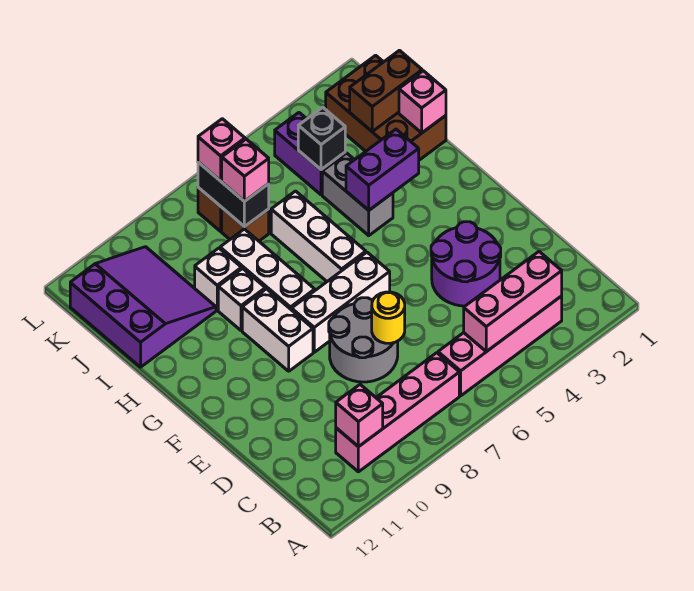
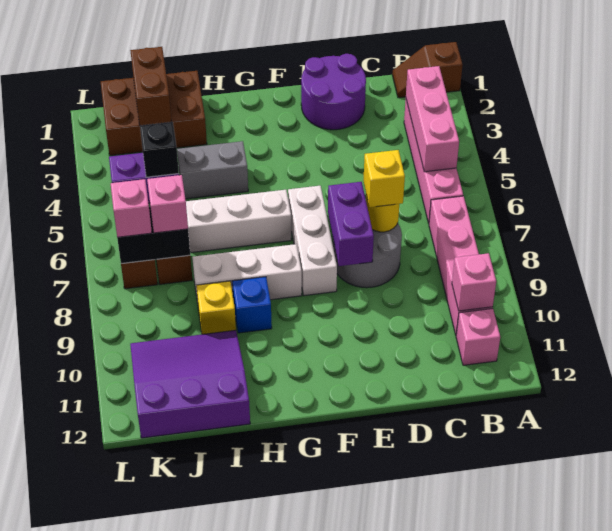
none -> brown 1x2 slope [392,42,463,98]
purple 2x2 round brick [431,222,501,306] -> purple 2x2 round brick moved to [301,54,366,130]
none -> yellow 1x1 brick [363,150,405,207]
white 1x2 brick [242,289,313,371] -> none
purple 1x2 brick [346,129,419,210] -> purple 1x2 brick moved to [328,182,374,266]
white 1x1 brick [218,268,265,330] -> blue 1x1 brick [232,277,272,333]
pink 1x1 brick [399,71,446,133] -> pink 1x1 brick moved to [456,308,500,365]
white 1x1 brick [195,248,242,310] -> yellow 1x1 brick [196,281,236,334]

